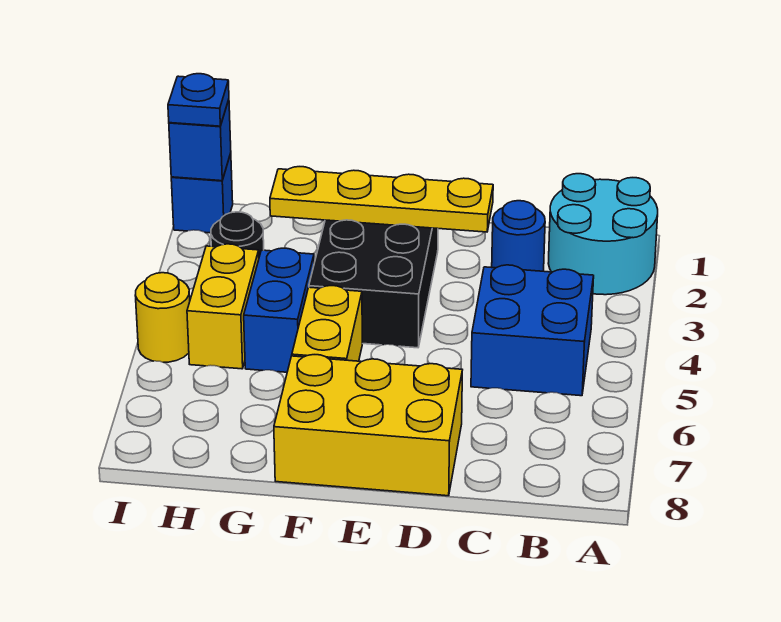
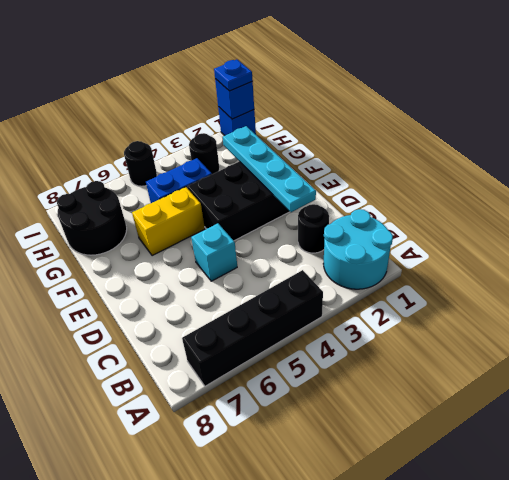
none -> black 1x4 brick [182,270,323,386]
blue 2x2 brick [471,265,594,396] -> none
blue 1x1 round brick [492,201,545,271] -> black 1x1 round brick [298,204,329,253]
yellow 1x4 plate [270,167,493,232] -> cyan 1x4 plate [223,126,316,212]
none -> cyan 1x1 brick [191,223,237,281]
yellow 2x3 brick [274,355,462,496] -> none
none -> black 2x2 round brick [57,181,127,255]
yellow 1x2 brick [187,244,259,369] -> none
yellow 1x1 round brick [135,273,190,362] -> black 1x1 round brick [124,141,157,186]

